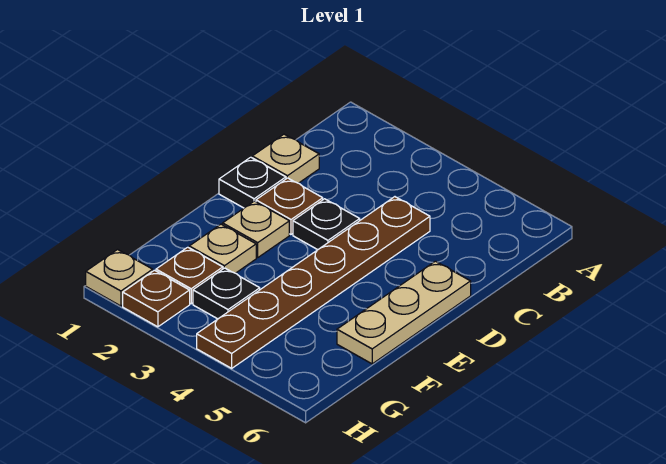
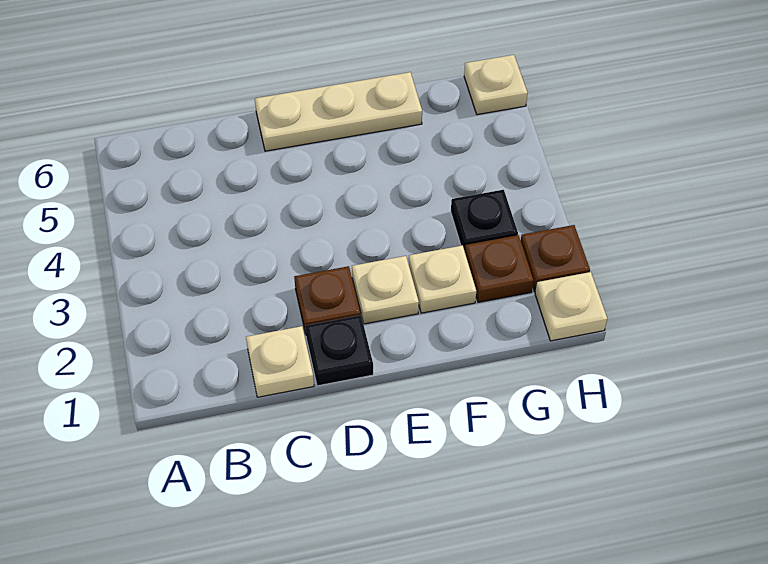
brown 1x6 plate [197,197,430,368] -> none
black 1x1 plate [293,199,360,250] -> none
none -> tan 1x1 plate [464,55,528,115]

